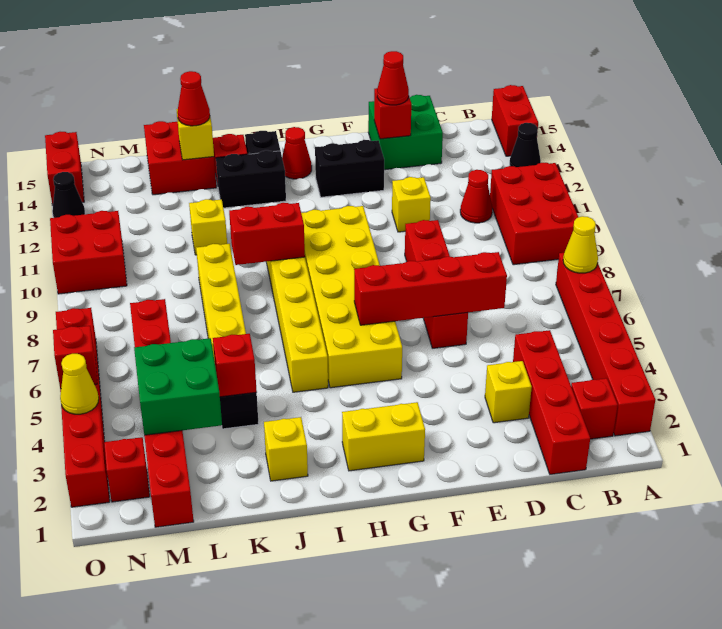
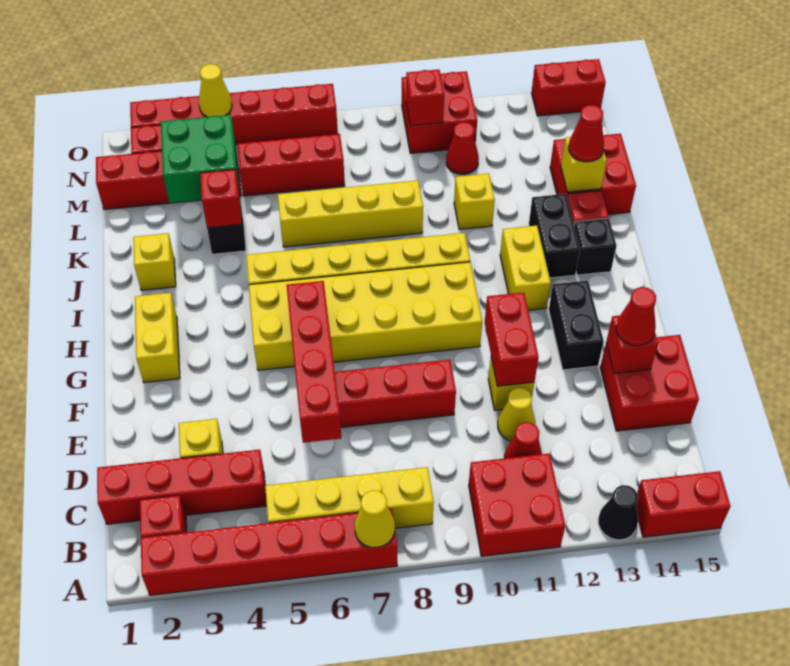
red 2x3 brick [490,163,578,265] -> red 2x2 brick [469,453,565,556]
none -> yellow 1x4 brick [265,467,434,528]
none -> yellow 1x1 cone [498,388,535,441]
green 2x2 brick [368,95,443,170] -> red 2x2 brick [600,335,699,431]
none -> yellow 1x2 brick [500,226,551,310]
red 1x1 cone [282,127,312,179] -> red 1x1 cone moved to [446,122,479,174]
red 1x2 brick [229,203,305,265] -> red 1x2 brick moved to [485,292,539,386]
red 1x1 brick [53,326,97,389] -> red 1x1 brick moved to [406,70,444,126]
black 1x1 cone [52,172,85,218] -> none

